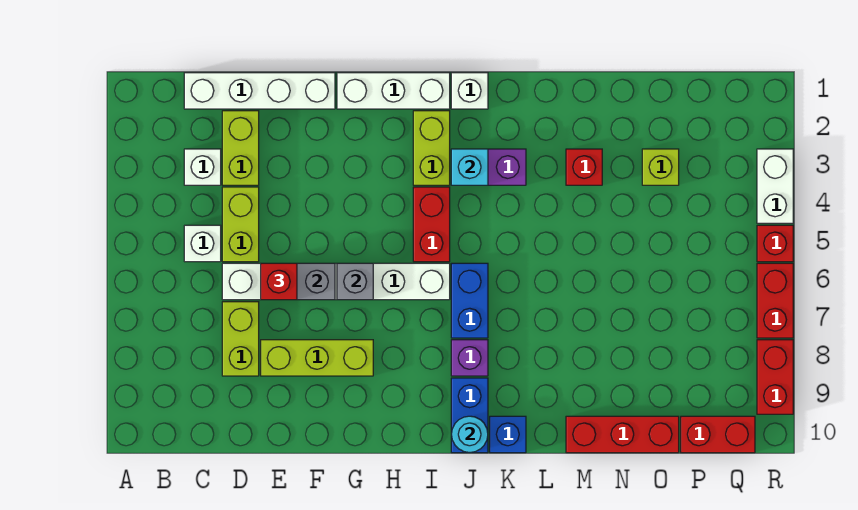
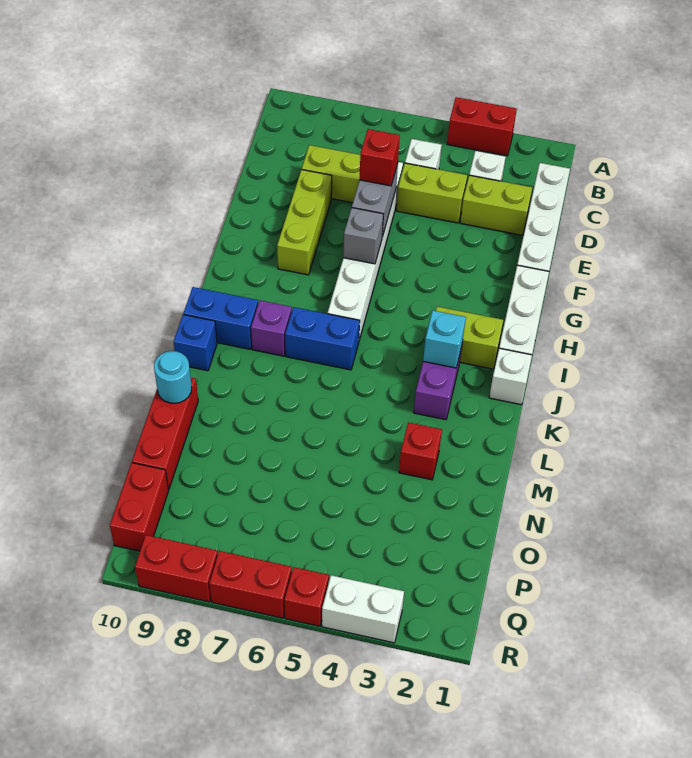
red 1x2 brick [413,187,450,262] -> red 1x2 brick moved to [447,97,517,156]
cyan 1x1 round brick [452,416,488,452] -> cyan 1x1 round brick moved to [154,351,192,403]
lime 1x1 brick [642,149,679,185] -> none

